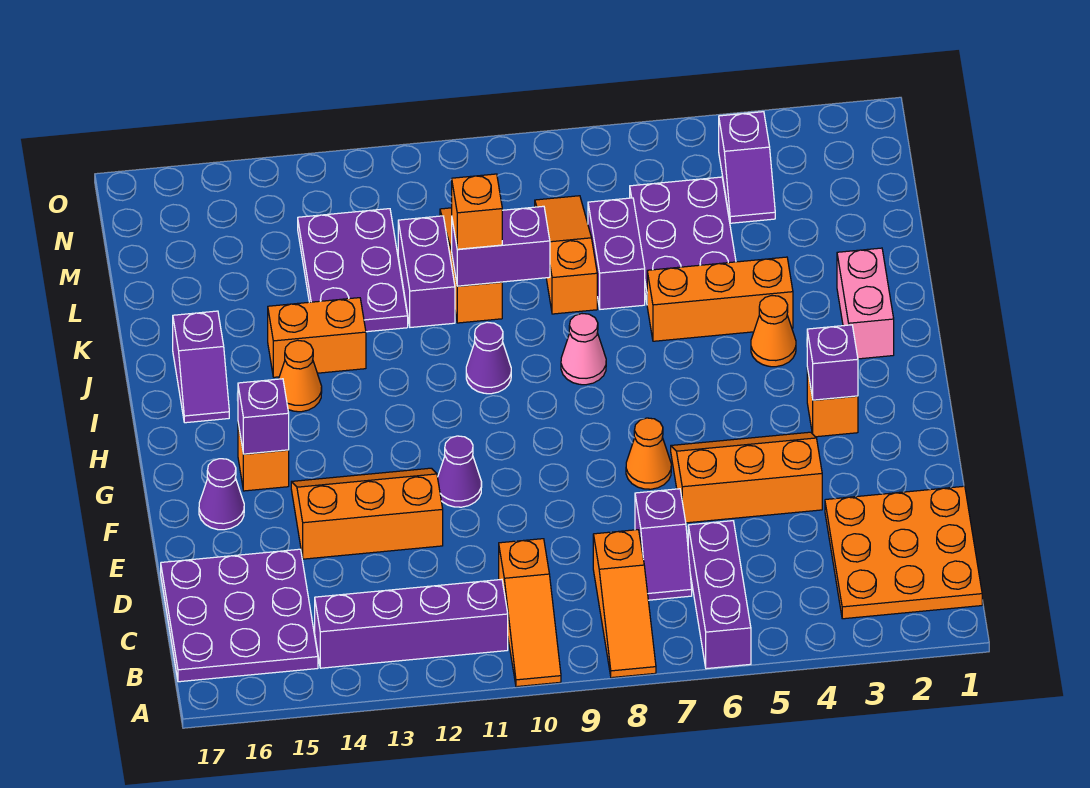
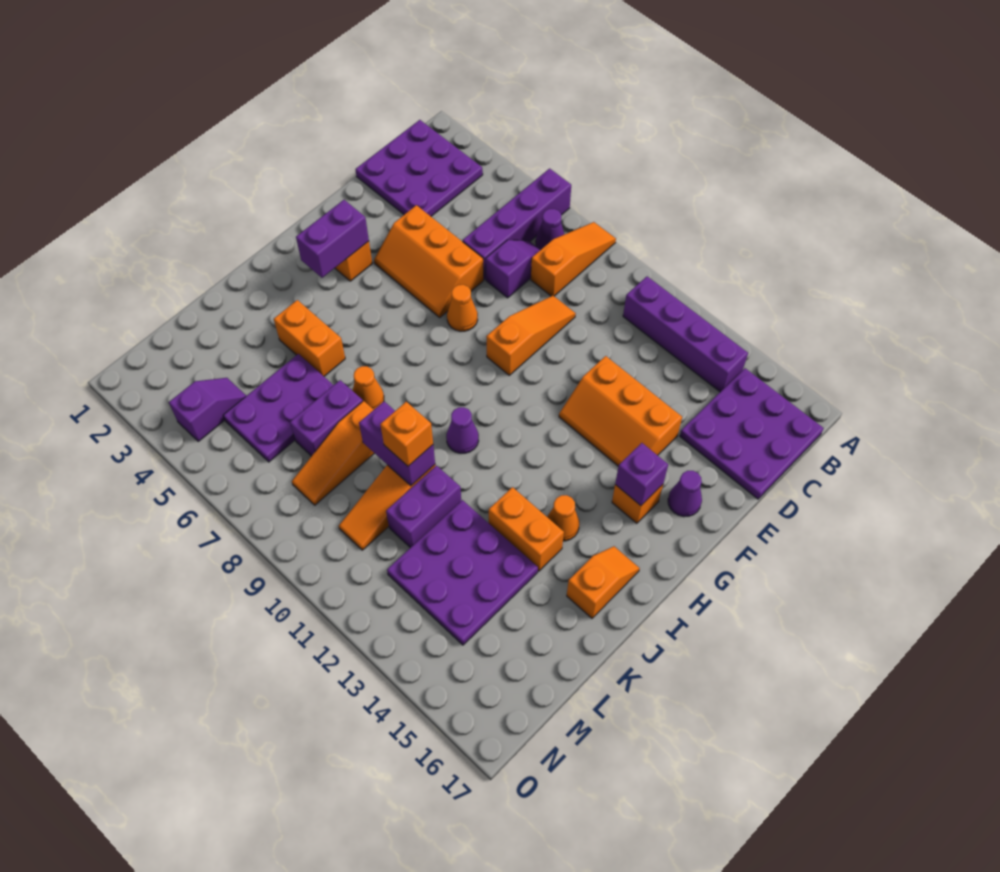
purple 1x3 brick [688,521,751,669] -> purple 1x4 brick [463,169,571,279]
orange 1x3 slope [499,539,561,687] -> orange 1x3 slope moved to [486,296,576,375]
orange 3x3 plate [825,486,982,619] -> purple 3x3 plate [355,120,483,216]
purple 1x1 cone [438,436,482,507] -> purple 1x1 cone moved to [536,209,564,250]
purple 1x1 brick [807,325,858,400] -> purple 1x2 brick [296,200,369,278]
pink 1x2 brick [837,248,894,359] -> none
orange 1x1 cone [751,296,796,367] -> orange 1x1 cone moved to [353,366,384,409]
pink 1x1 cone [561,314,606,385] -> none
purple 1x2 slope [173,311,229,423] -> orange 1x2 slope [567,546,640,618]
orange 1x3 brick [647,257,793,341] -> orange 1x2 brick [274,300,345,376]
purple 2x3 plate [298,209,408,332] -> purple 3x3 plate [387,500,538,645]

